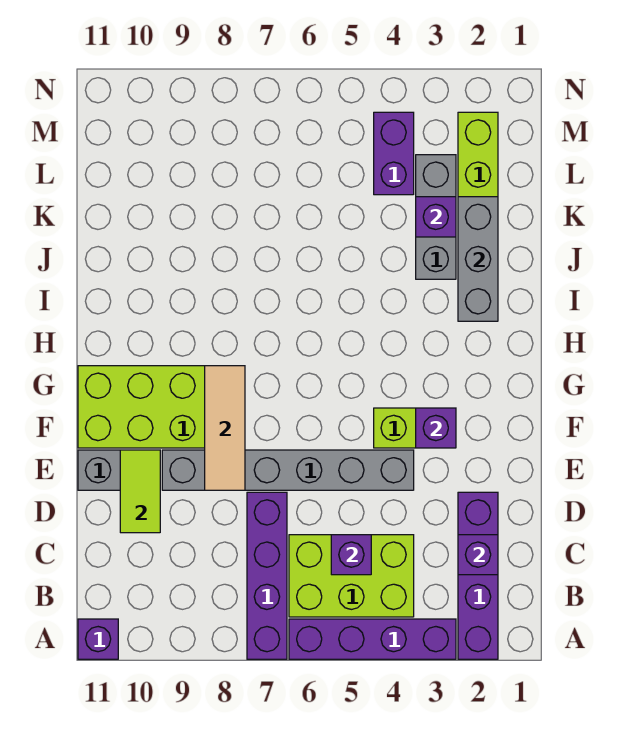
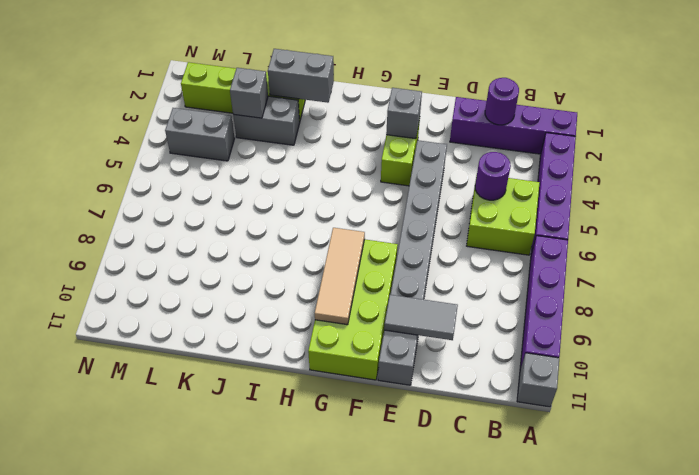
purple 1x4 brick [247,492,287,659] -> purple 1x4 brick turned to [520,236,568,370]
purple 1x1 brick [78,619,118,659] -> grey 1x1 brick [517,353,559,407]
lime 2x3 brick [289,535,414,617] -> lime 2x2 brick [467,176,540,255]
purple 1x1 brick [458,535,498,575] -> purple 1x1 round brick [485,78,519,125]
purple 1x1 brick [331,535,371,575] -> purple 1x1 round brick [475,152,511,200]
lime 1x2 tile [120,450,160,533] -> grey 1x2 tile [384,295,458,340]
tan 1x3 tile [205,366,245,490] -> tan 1x3 tile turned to [315,228,365,325]
purple 1x1 brick [416,408,456,448] -> grey 1x1 brick [386,88,422,139]
grey 1x3 brick [458,197,498,321] -> grey 1x2 brick [268,49,334,103]
grey 1x3 brick [416,155,456,279] -> grey 1x2 brick [233,96,300,145]
purple 1x1 brick [416,197,456,237] -> grey 1x1 brick [230,68,268,118]
purple 1x2 brick [374,112,414,195] -> grey 1x2 brick [165,108,235,161]

